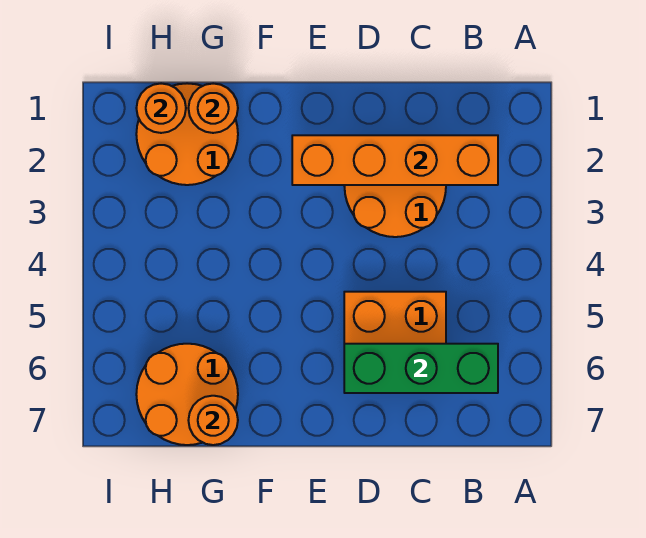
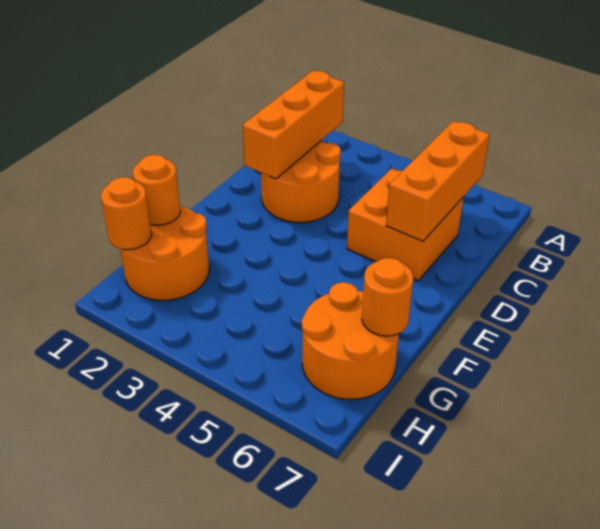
orange 1x4 brick [292,135,498,185] -> orange 1x3 brick [242,71,344,179]
green 1x3 brick [344,344,498,393] -> orange 1x3 brick [386,121,490,241]

